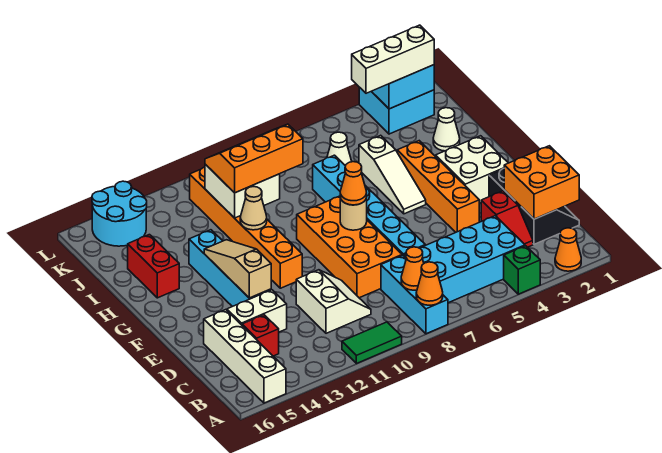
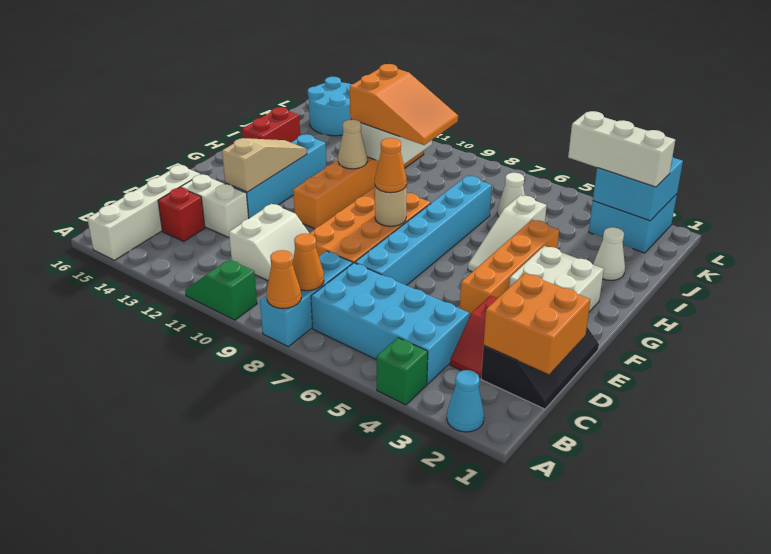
orange 1x1 cone [555,228,581,271] -> cyan 1x1 cone [447,370,484,432]
green 1x2 tile [342,322,402,364] -> green 1x2 slope [185,260,257,320]
orange 2x3 slope [205,124,303,193] -> orange 2x3 slope turned to [350,64,458,145]

